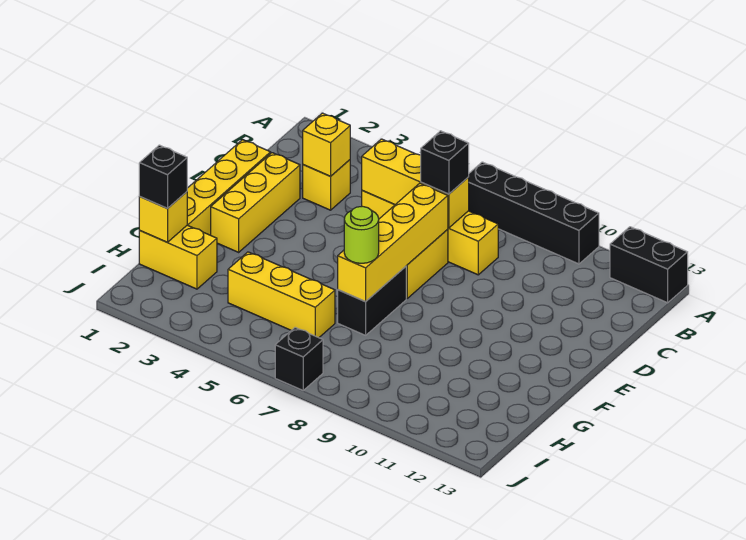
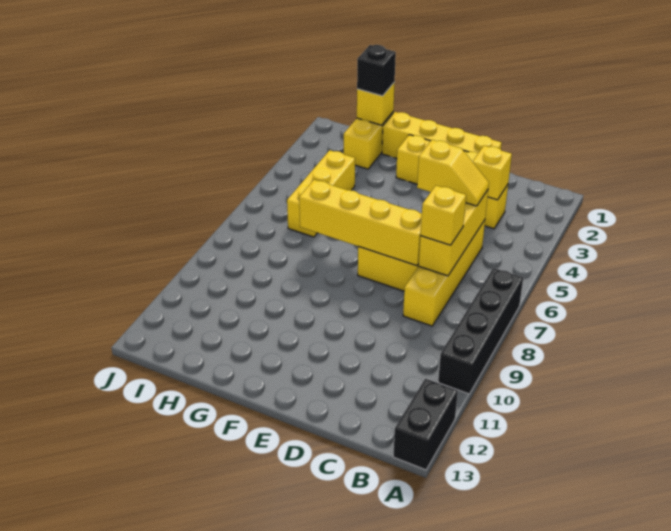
none -> yellow 1x2 slope [417,140,489,206]
black 1x1 brick [421,131,469,194] -> yellow 1x1 brick [420,186,466,245]
black 1x2 brick [338,267,406,335] -> none
lime 1x1 round brick [344,206,379,263] -> none
black 1x1 brick [275,328,323,390] -> none

